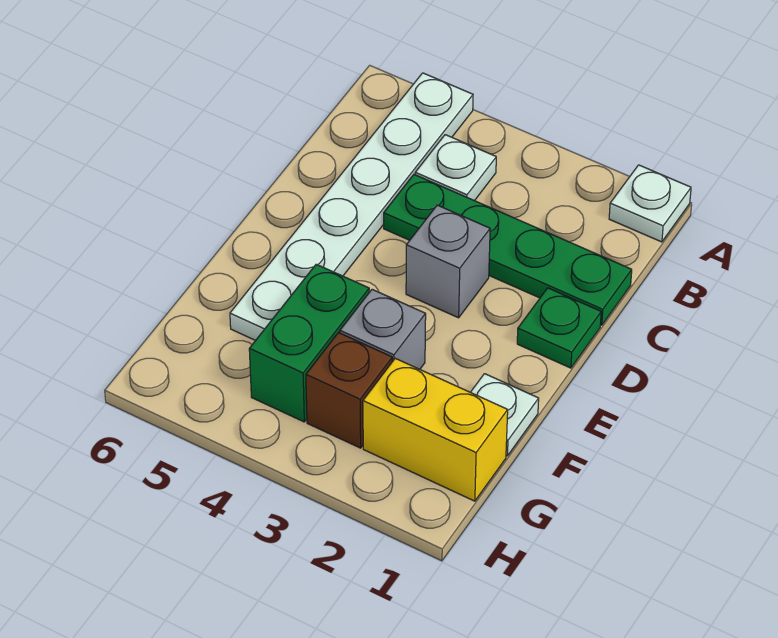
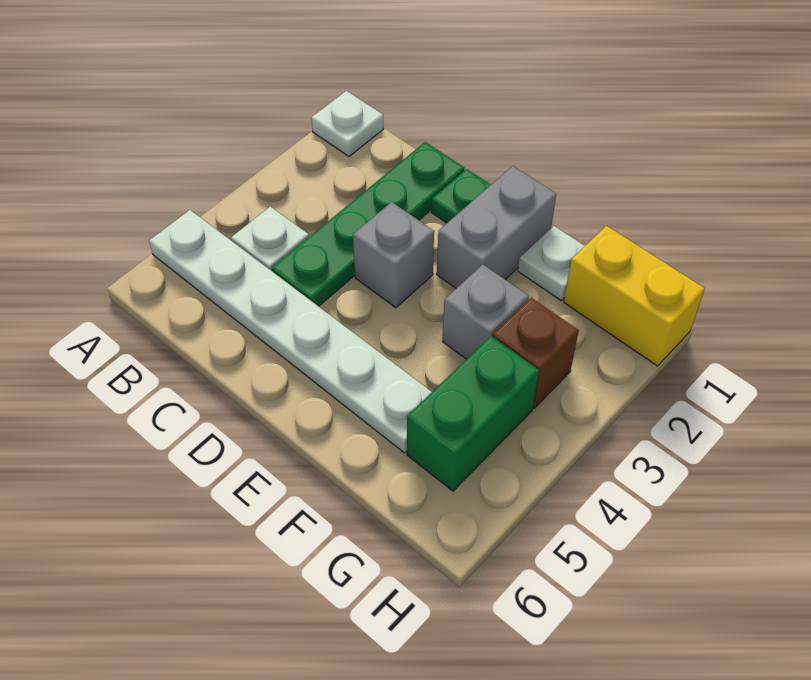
none -> grey 1x2 brick [437,166,556,288]
green 1x2 brick [249,264,369,422] -> green 1x2 brick turned to [407,336,539,491]
yellow 1x2 brick [363,358,508,501] -> yellow 1x2 brick turned to [564,226,705,366]

